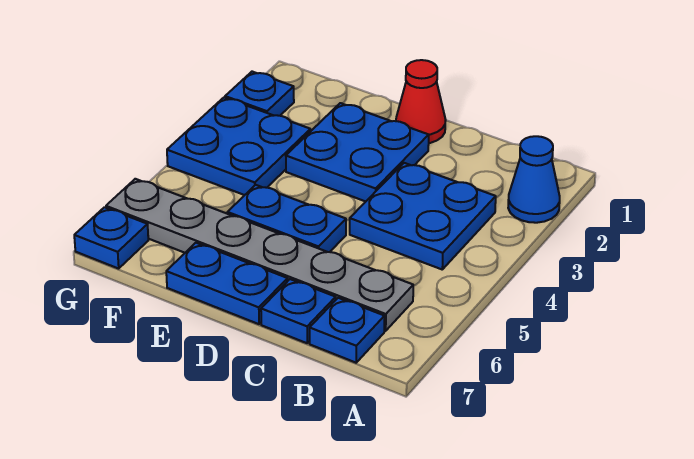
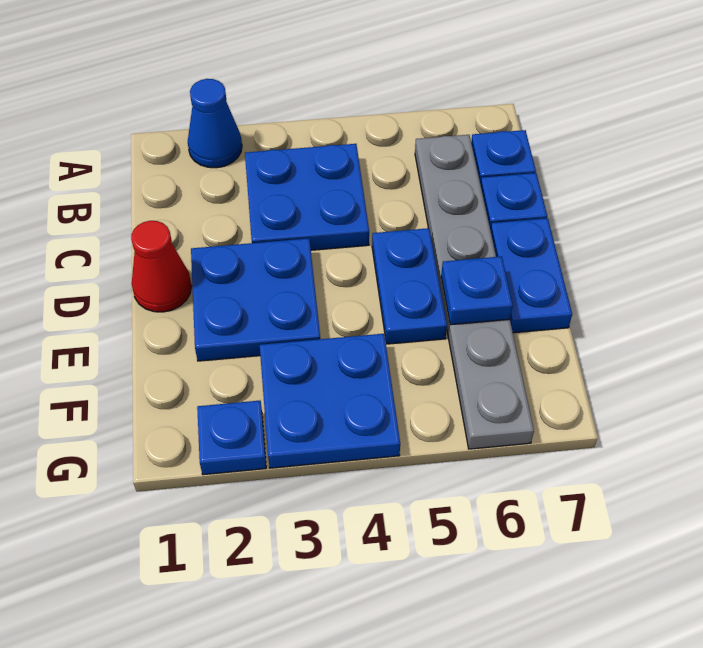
blue 1x1 plate [74,207,148,269] -> blue 1x1 plate moved to [441,256,513,325]

